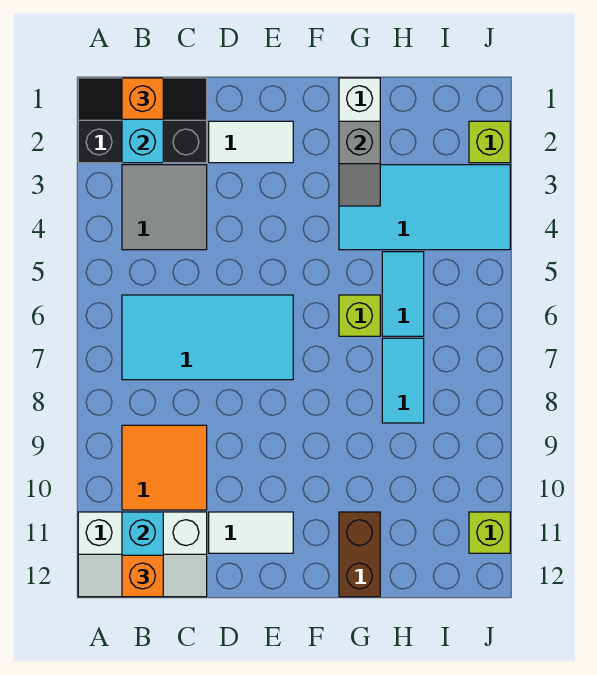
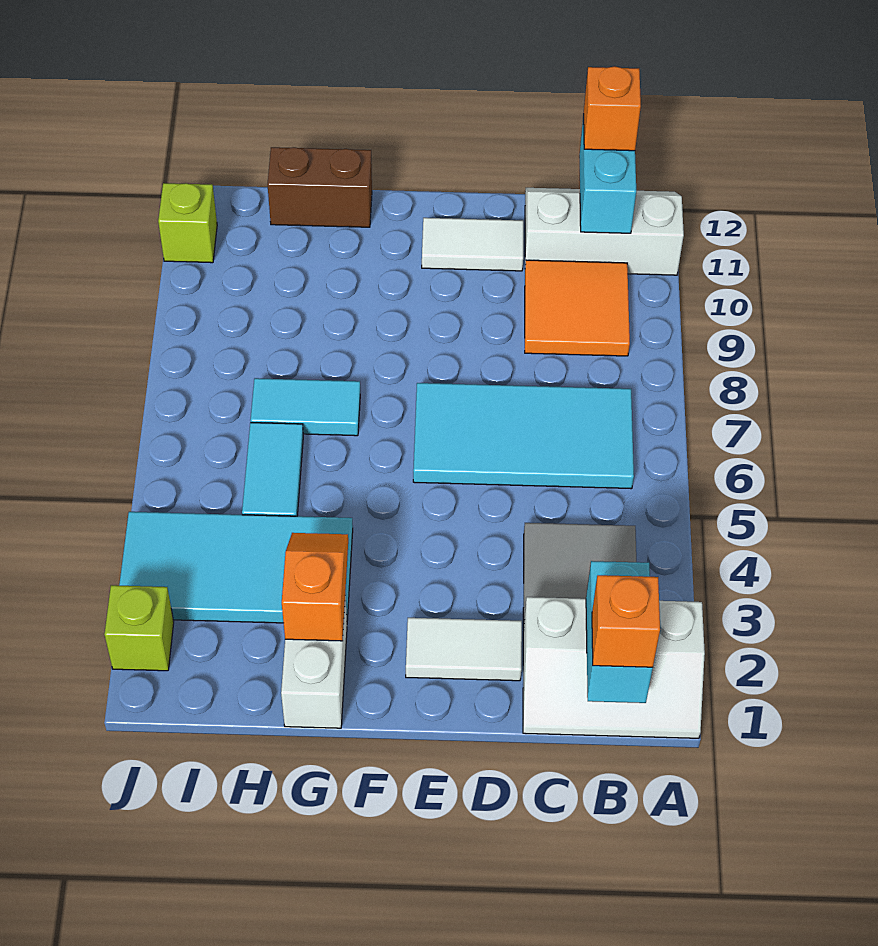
black 2x3 slope [78,78,207,163] -> white 2x3 slope [523,597,705,738]
grey 1x2 slope [339,121,380,206] -> orange 1x2 slope [282,533,348,641]
lime 1x1 brick [339,295,380,336] -> none
brown 1x2 brick [339,512,380,597] -> brown 1x2 brick turned to [267,147,372,227]
cyan 1x2 tile [382,338,424,423] -> cyan 1x2 tile turned to [250,378,360,436]

